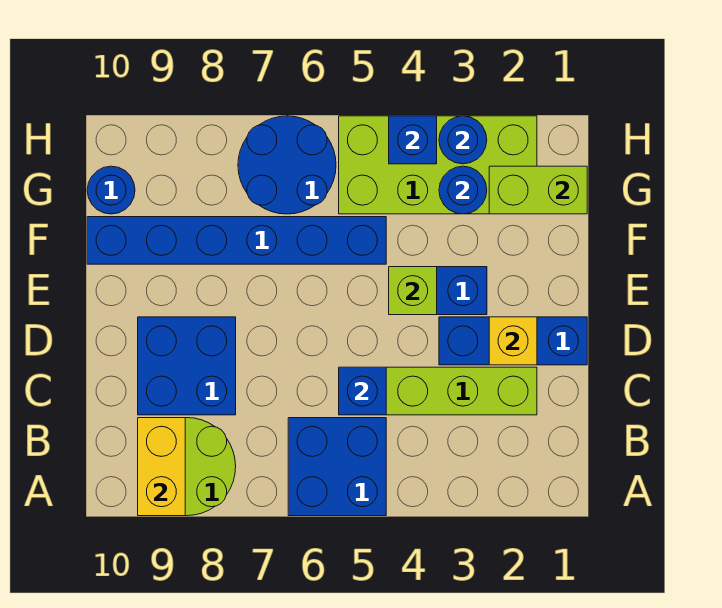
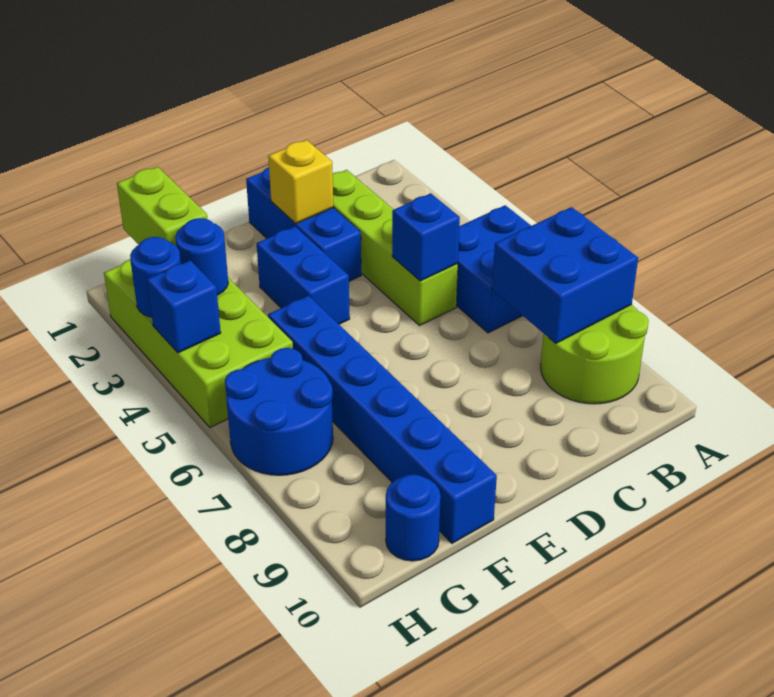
yellow 1x2 brick [138,418,185,516] -> none
blue 2x2 brick [138,317,236,415] -> blue 2x2 brick moved to [492,207,638,343]
lime 1x1 brick [389,267,437,315] -> none

